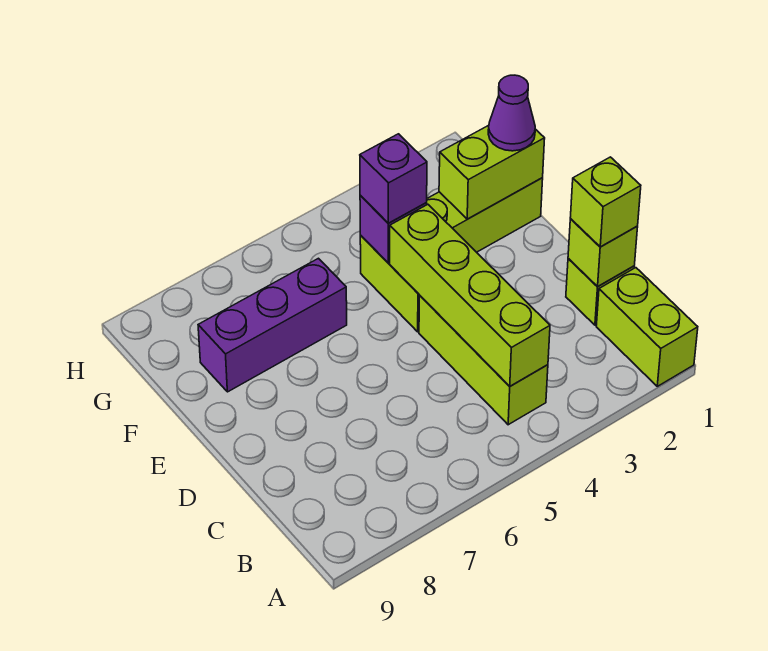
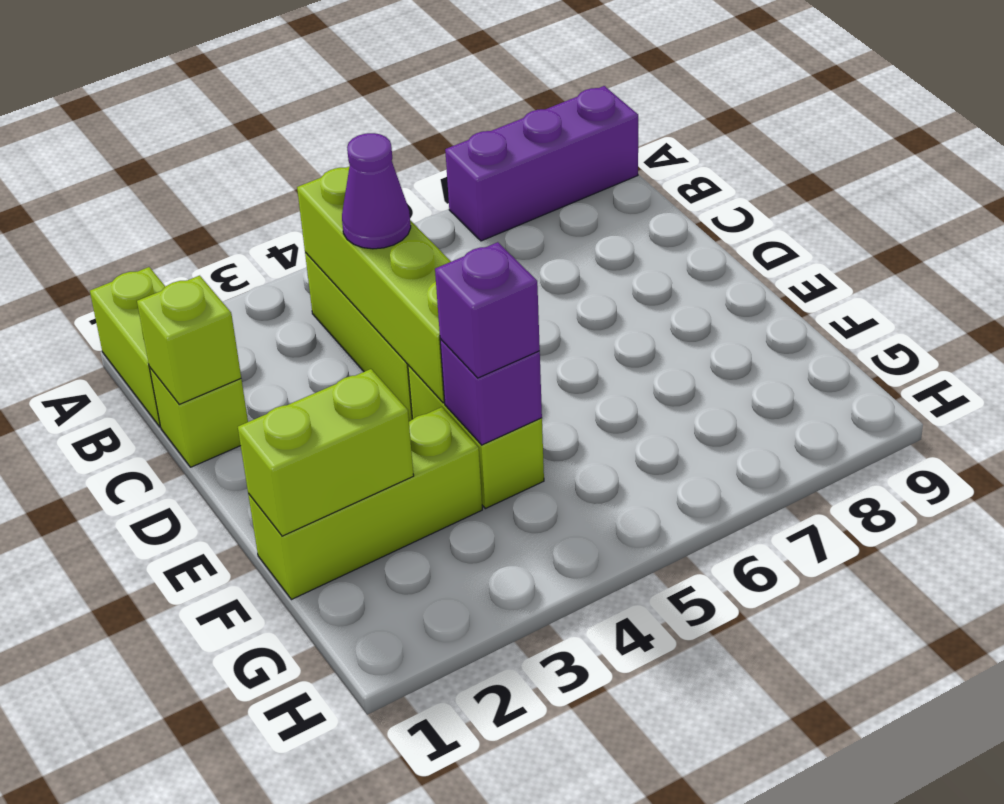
lime 1x1 brick [570,157,641,247] -> none
purple 1x1 cone [488,75,535,151] -> purple 1x1 cone moved to [342,133,411,249]
purple 1x3 brick [198,258,347,392] -> purple 1x3 brick moved to [445,86,638,241]

